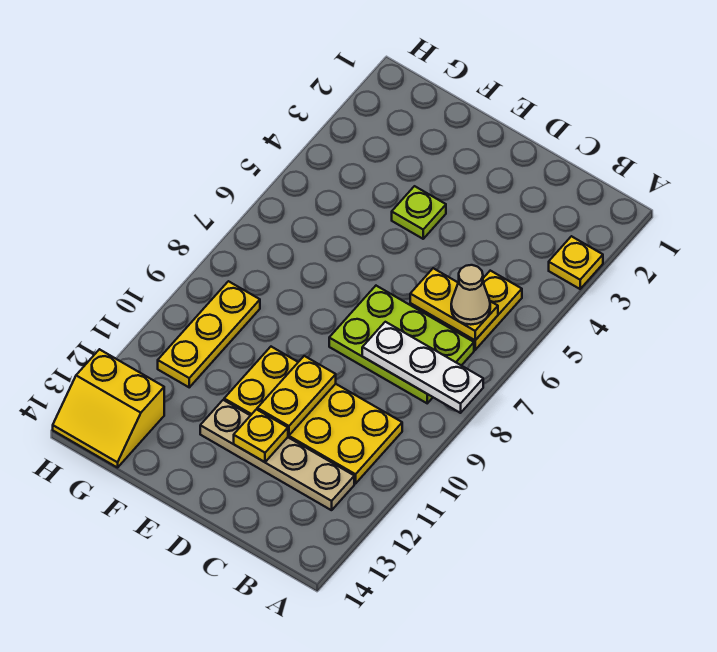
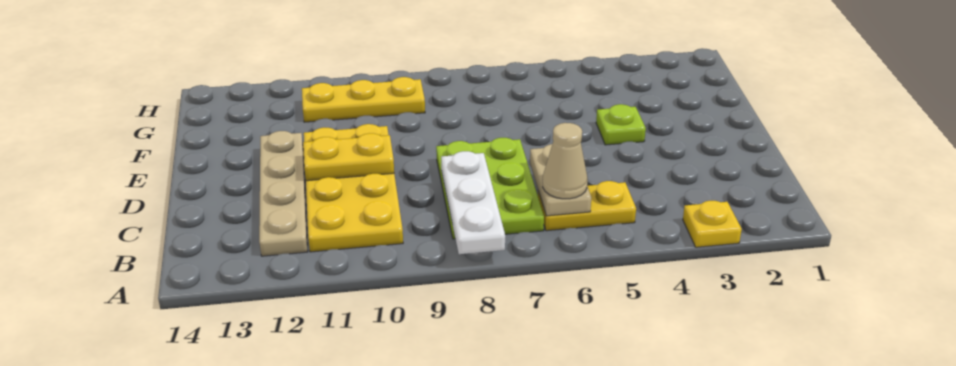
yellow 1x2 plate [410,268,498,340] -> tan 1x2 plate [530,144,591,216]
yellow 1x1 plate [234,409,288,462] -> none
yellow 2x2 slope [53,349,164,468] -> none

